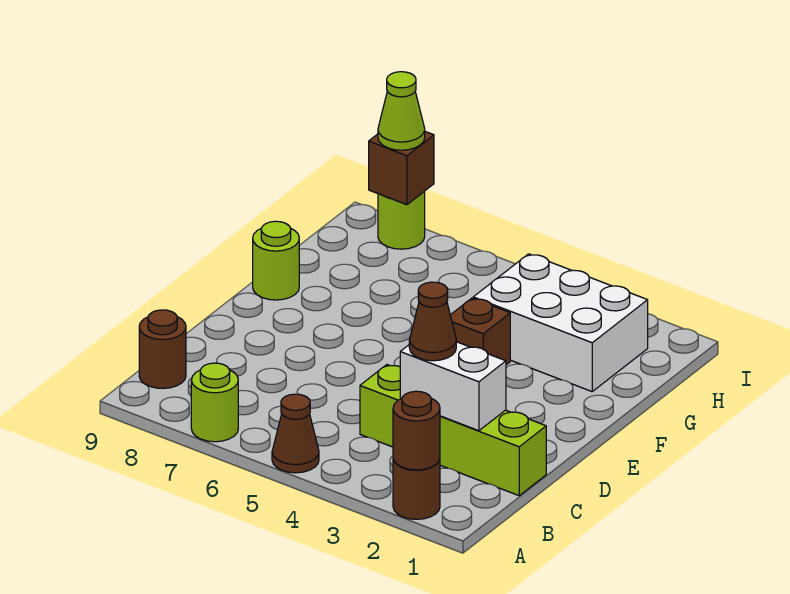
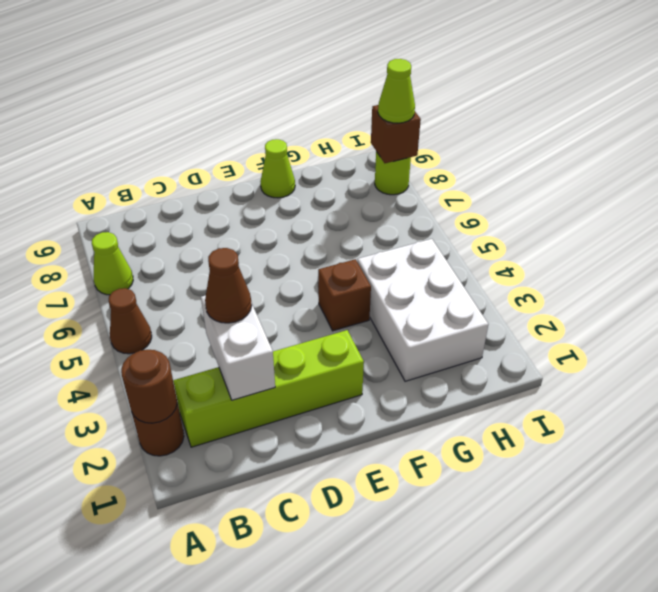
lime 1x1 round brick [191,363,238,442] -> lime 1x1 cone [92,232,133,295]
brown 1x1 round brick [139,310,186,389] -> none
lime 1x4 brick [360,365,546,496] -> lime 1x4 brick turned to [173,330,364,447]
lime 1x1 round brick [253,221,299,300] -> lime 1x1 cone [260,139,295,198]

